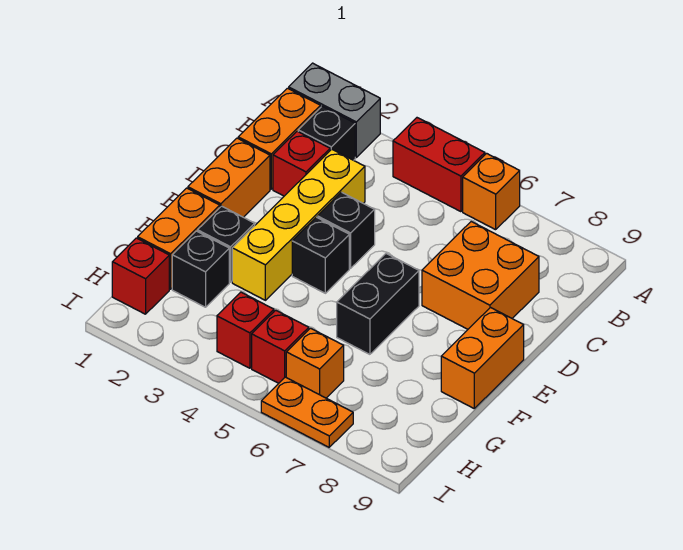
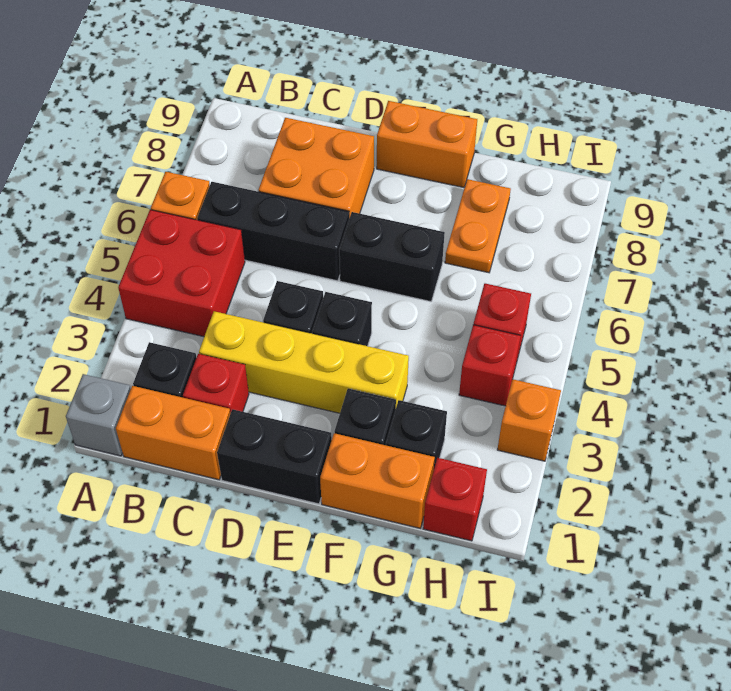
grey 1x2 brick [289,63,380,157] -> grey 1x1 brick [66,374,131,456]
red 1x2 brick [393,118,485,212] -> red 2x2 brick [118,210,245,337]
none -> black 1x3 brick [197,182,349,281]
orange 1x2 brick [188,138,270,217] -> black 1x2 brick [217,409,332,504]
orange 1x1 brick [286,328,344,398] -> orange 1x1 brick moved to [497,379,561,461]
orange 1x2 plate [261,377,353,447] -> orange 1x2 plate moved to [445,179,511,273]

